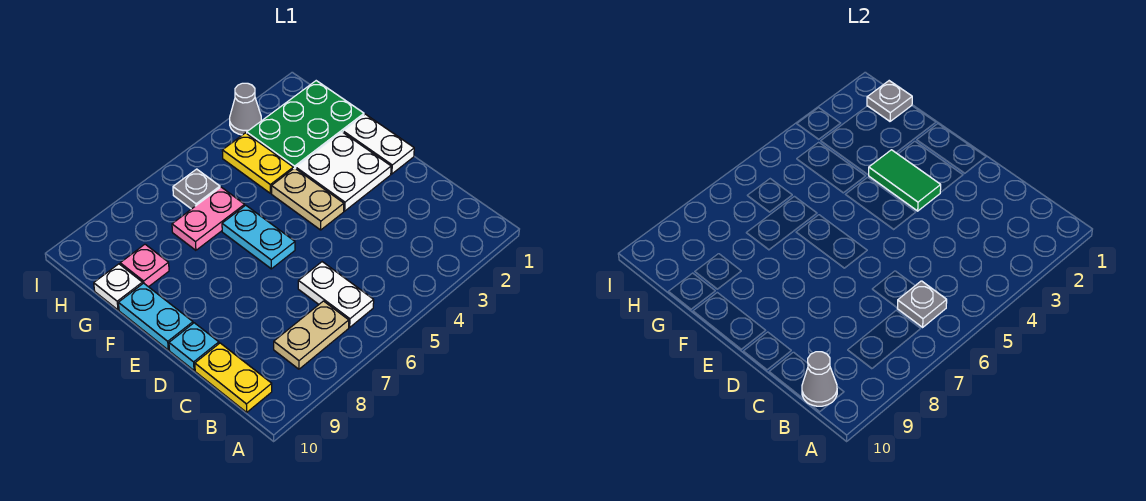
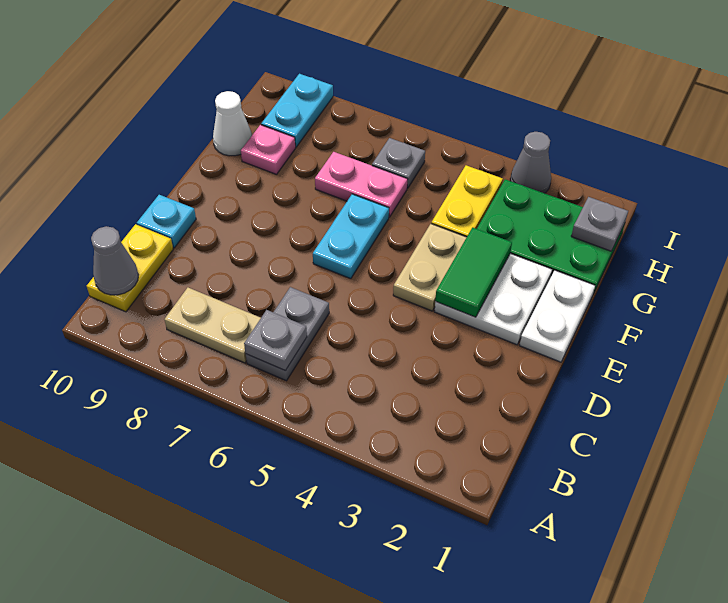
white 1x2 plate [298,262,374,327] -> grey 1x2 plate [246,287,329,381]
cyan 1x2 plate [119,283,193,350] -> cyan 1x2 plate moved to [261,74,333,147]
white 1x1 plate [94,264,143,310] -> white 1x1 cone [213,91,252,156]

